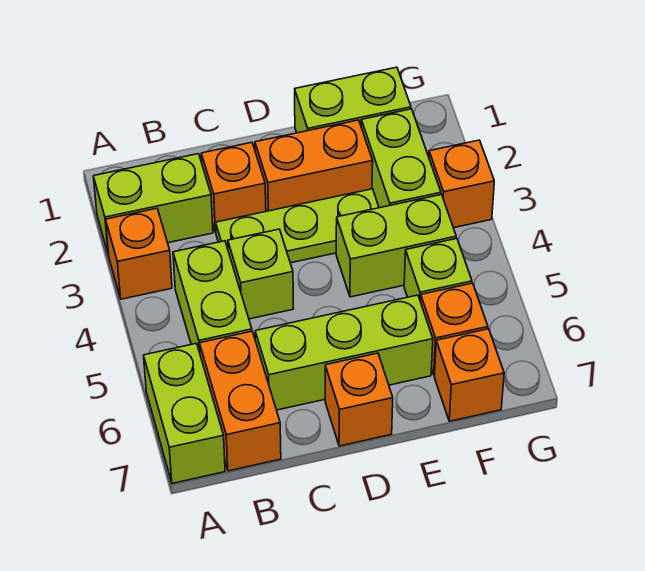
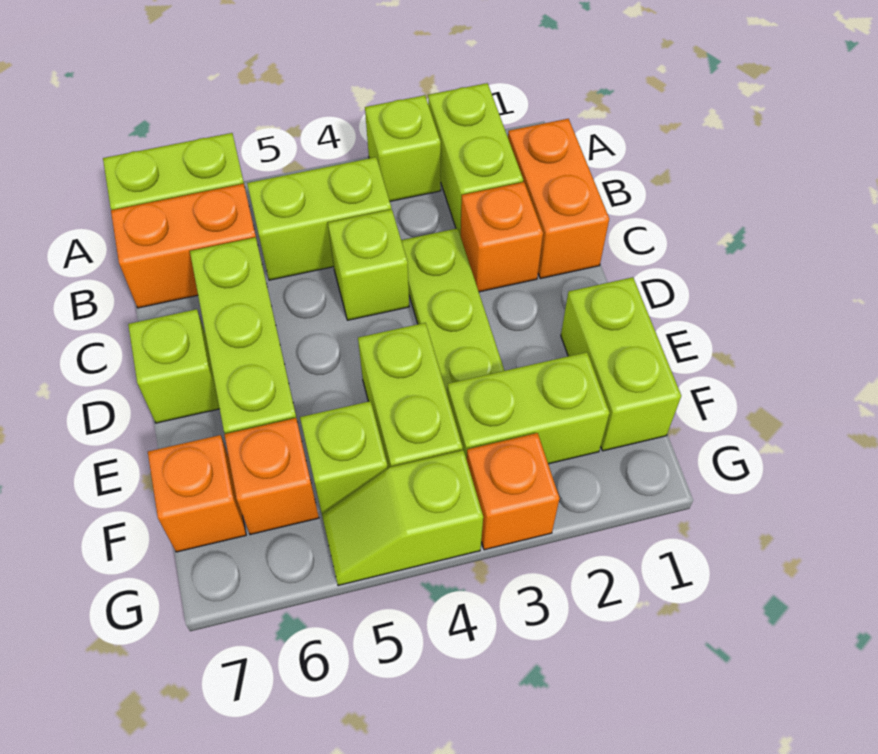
orange 1x1 brick [106,208,172,299] -> lime 1x1 brick [365,95,441,201]
orange 1x2 brick [255,120,373,211] -> orange 1x2 brick moved to [508,119,609,279]
orange 1x1 brick [325,353,393,446] -> lime 1x1 brick [128,309,220,423]
none -> lime 1x2 slope [322,450,483,586]

